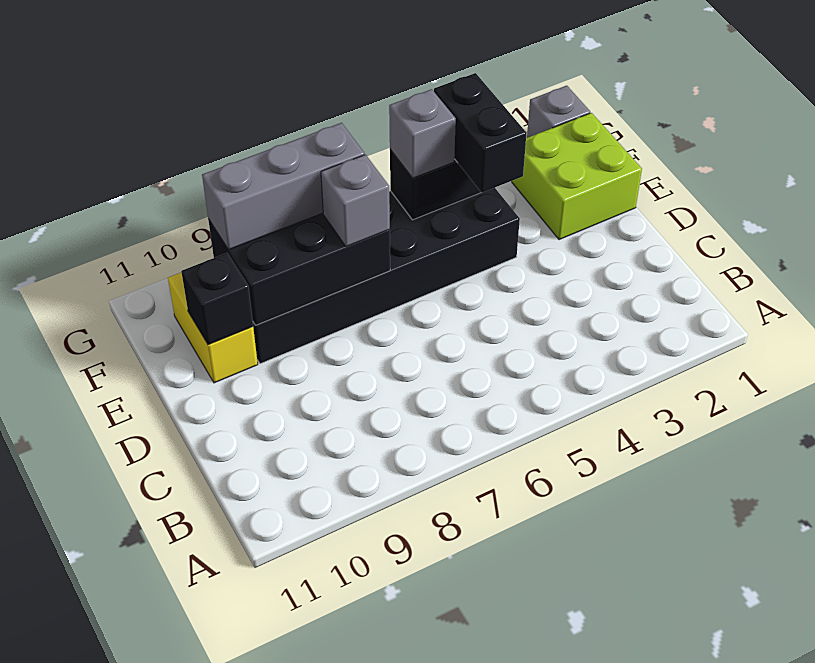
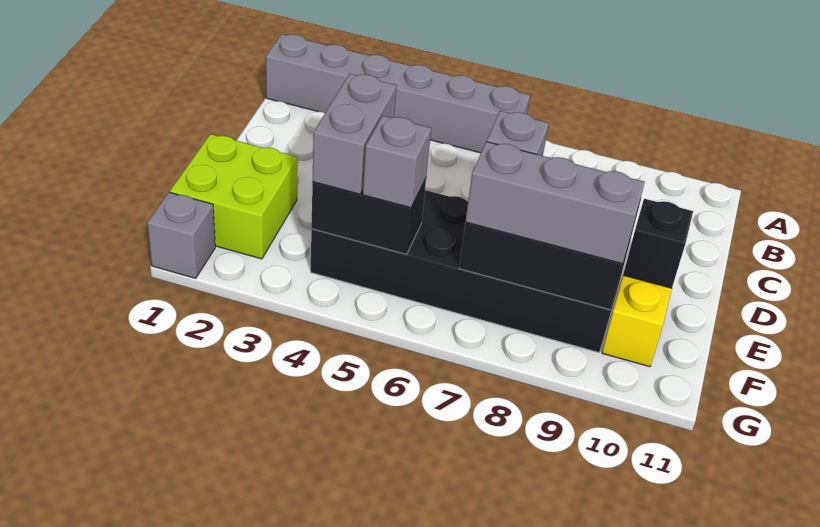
none -> grey 1x6 brick [266,34,530,153]
black 1x2 brick [434,73,526,193] -> grey 1x2 brick [312,74,397,194]

